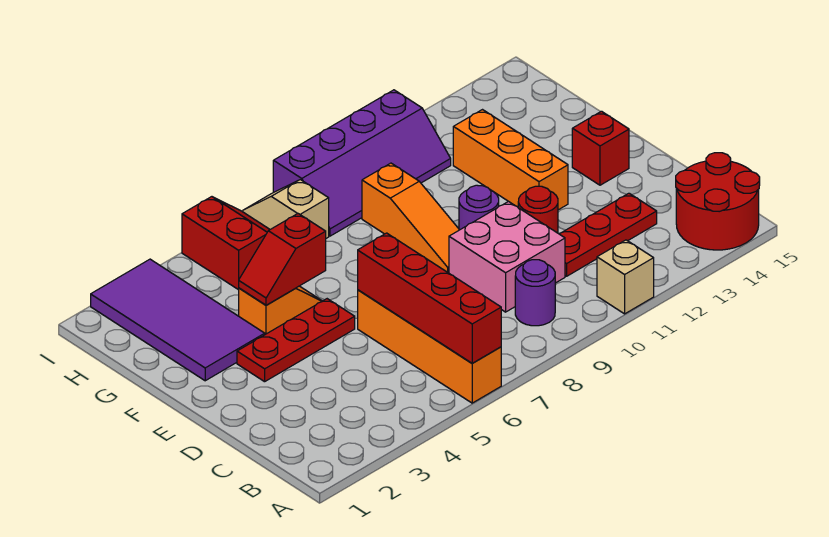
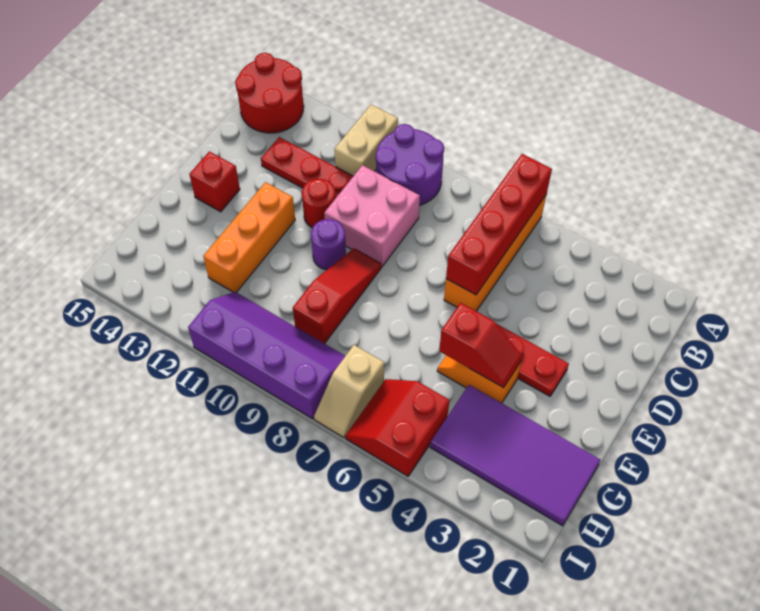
tan 1x1 brick [597,240,654,314] -> tan 1x2 brick [334,105,398,176]
purple 1x1 round brick [515,260,555,326] -> purple 2x2 round brick [376,124,444,205]
orange 1x3 slope [362,163,459,273] -> red 1x3 slope [293,248,382,344]
purple 2x4 tile [91,259,265,381] -> purple 2x4 tile turned to [430,385,600,526]

